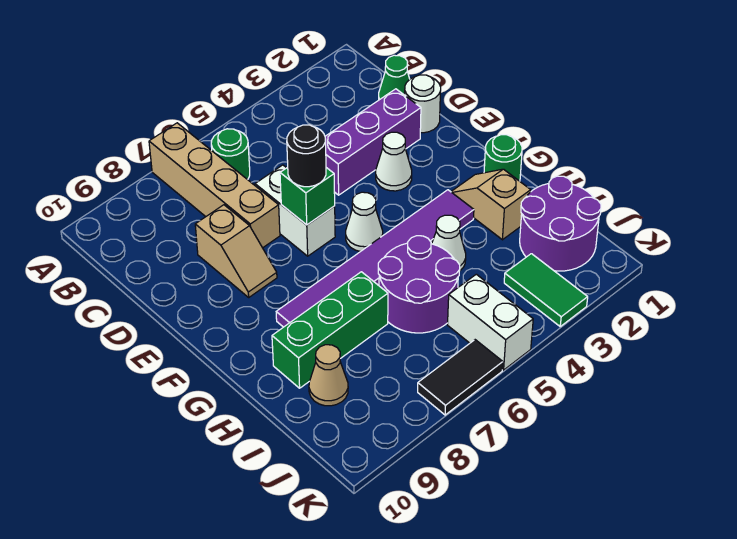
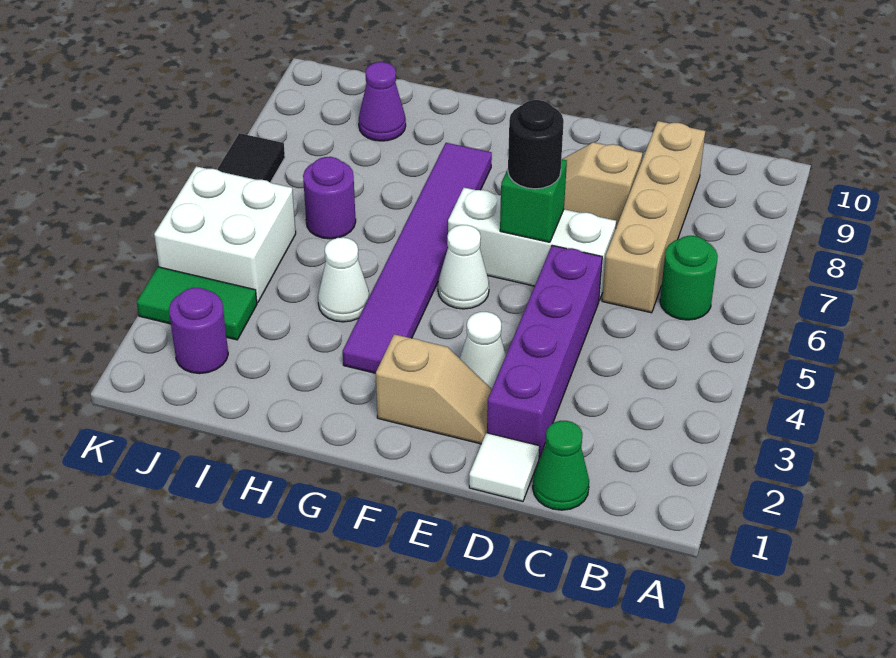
tan 1x4 brick [149,123,280,248] -> tan 1x4 brick turned to [602,121,705,313]
white 1x1 round brick [405,75,441,133] -> white 1x1 tile [469,433,540,501]
purple 1x3 brick [325,89,421,195] -> purple 1x4 brick [487,245,602,458]
white 1x2 brick [255,165,335,256] -> white 1x3 brick [448,188,616,300]
green 1x1 round brick [484,135,522,181] -> none
tan 1x2 slope [451,169,531,240] -> tan 1x2 slope moved to [376,334,492,444]
purple 2x2 round brick [378,236,460,333] -> purple 1x1 round brick [303,157,356,239]
green 1x3 brick [272,272,388,388] -> none
purple 2x2 round brick [520,176,601,271] -> purple 1x1 round brick [169,288,228,374]
tan 1x1 cone [309,345,348,406] -> purple 1x1 cone [359,62,406,141]
white 1x2 brick [448,274,533,370] -> white 2x2 brick [154,166,296,303]

